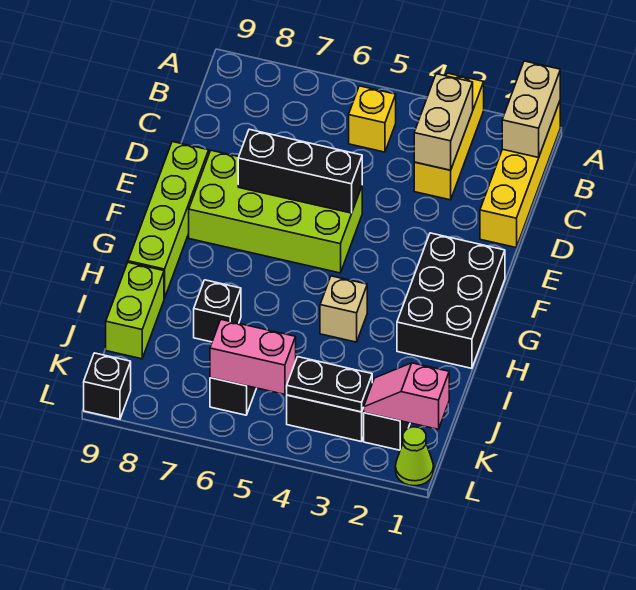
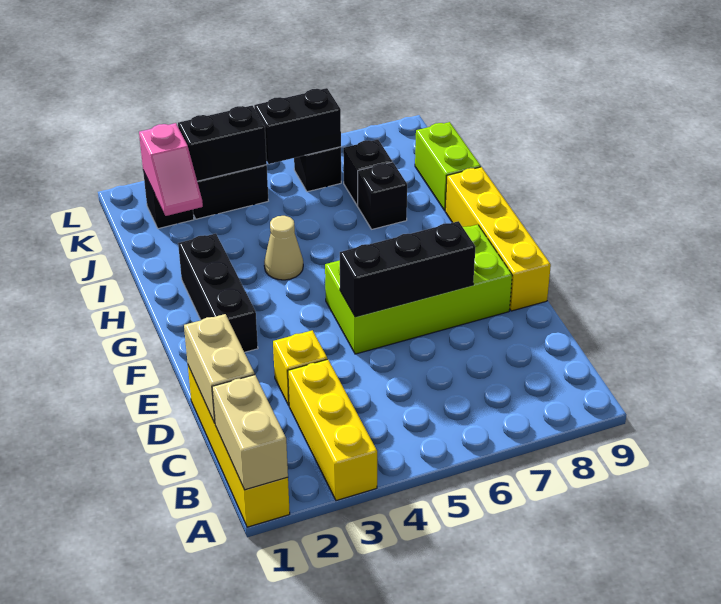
tan 1x2 brick [414,74,473,170] -> tan 1x2 brick moved to [184,314,255,423]
yellow 1x1 brick [349,86,396,152] -> yellow 1x1 brick moved to [273,330,327,405]
lime 1x4 brick [128,142,209,298] -> yellow 1x4 brick [445,167,551,311]
black 2x3 brick [397,233,505,368] -> black 1x3 brick [178,234,258,352]
tan 1x1 brick [320,276,367,342] -> tan 1x1 cone [264,216,303,280]
pink 1x2 slope [364,363,449,429] -> pink 1x2 slope turned to [139,123,203,216]
black 1x2 plate [287,357,372,412] -> black 1x2 brick [178,106,267,181]
pink 1x2 brick [210,320,296,394] -> black 1x2 brick [254,88,341,164]
lime 1x1 cone [395,427,434,486] -> none
black 1x1 brick [84,353,131,419] -> black 1x1 brick moved to [343,139,392,206]

